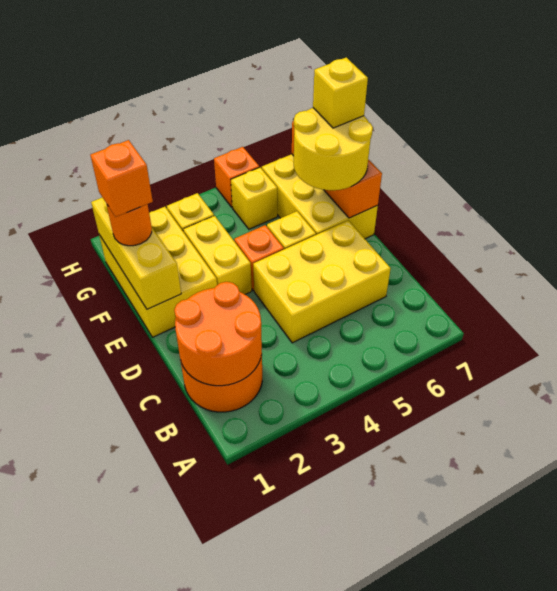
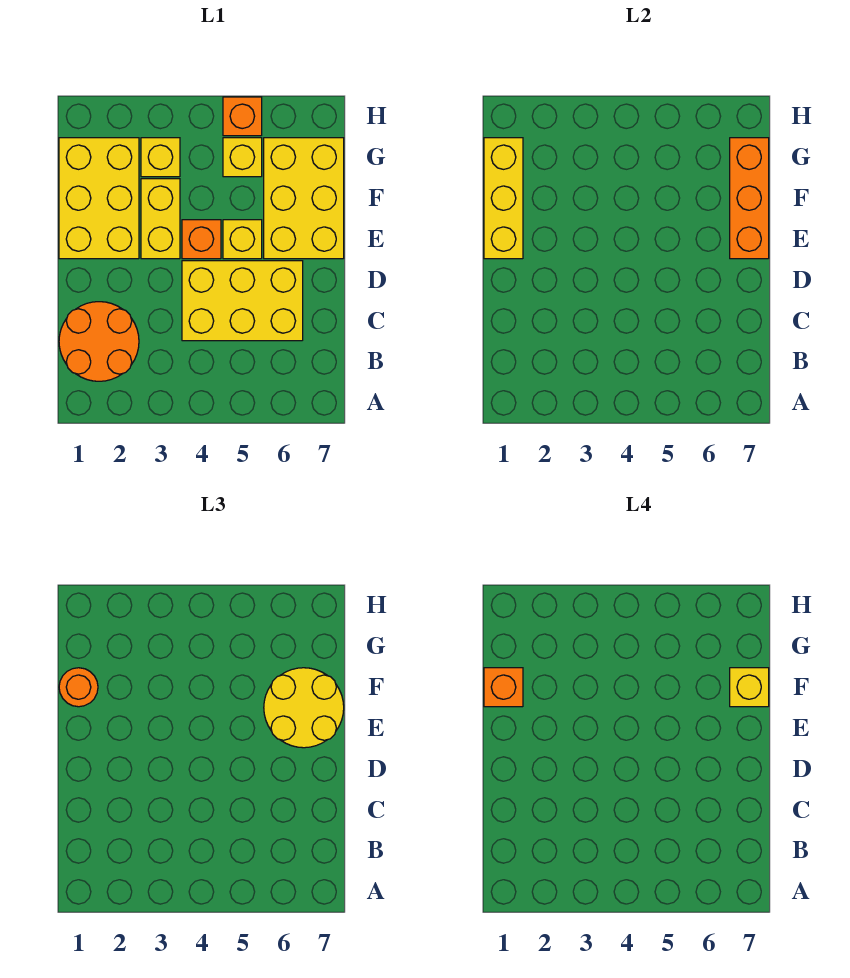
orange 2x2 round brick [174,282,262,386] -> none

